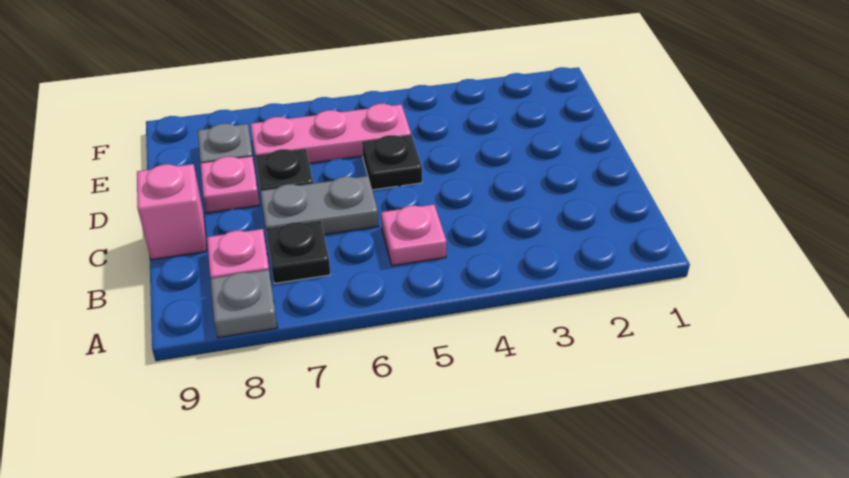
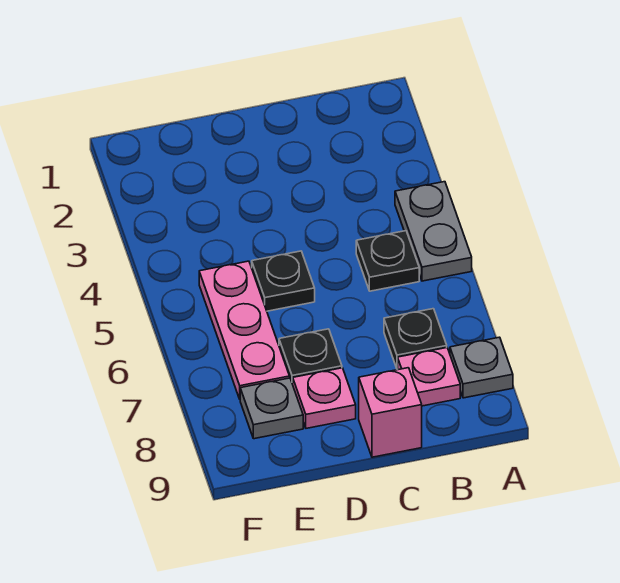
pink 1x1 plate [381,205,447,266] -> black 1x1 plate [356,231,419,291]
grey 1x2 plate [260,176,379,235] -> grey 1x2 plate moved to [395,182,472,281]

